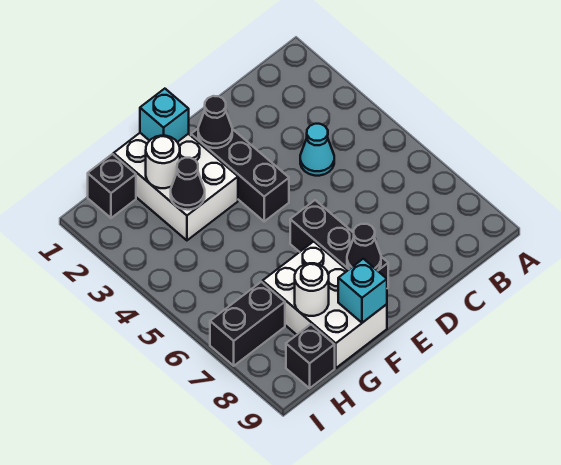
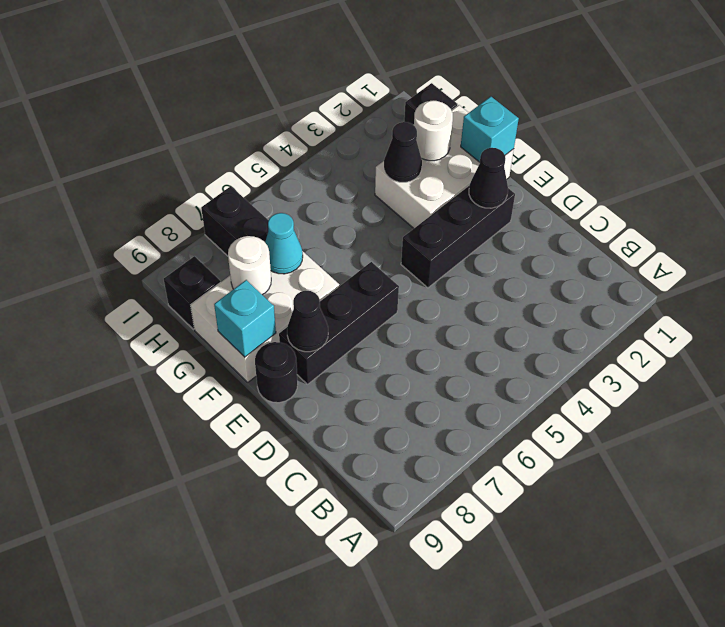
cyan 1x1 cone [300,124,334,176] -> cyan 1x1 cone moved to [265,213,303,274]
none -> black 1x1 round brick [255,342,298,403]

